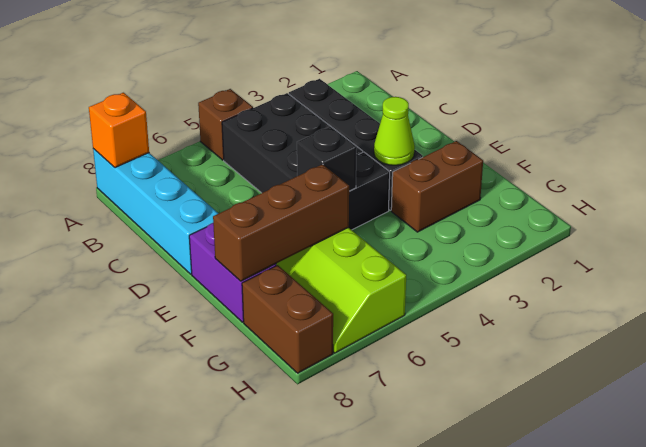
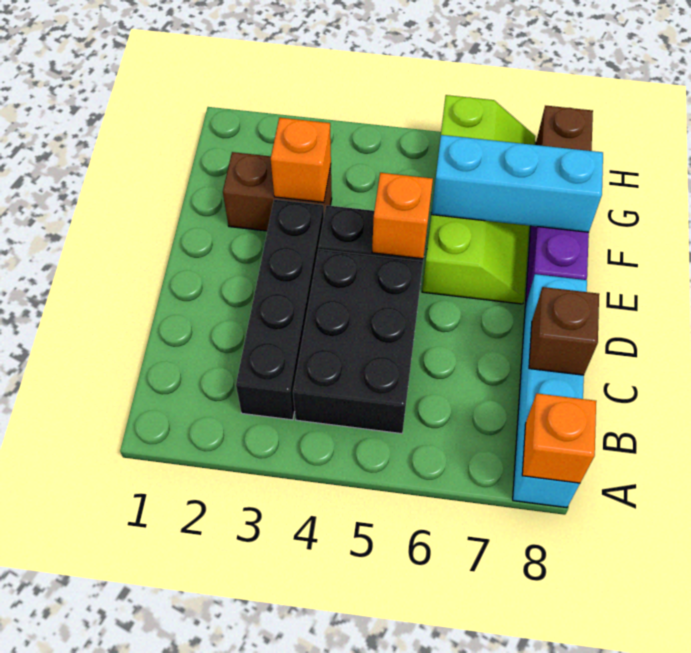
brown 1x1 brick [198,89,253,160] -> brown 1x1 brick moved to [529,287,599,375]
lime 1x1 cone [374,97,415,165] -> none
black 1x1 brick [297,126,357,191] -> orange 1x1 brick [372,173,433,259]
none -> orange 1x1 brick [271,118,331,202]
brown 1x3 brick [213,164,349,281] -> cyan 1x3 brick [431,135,603,232]

